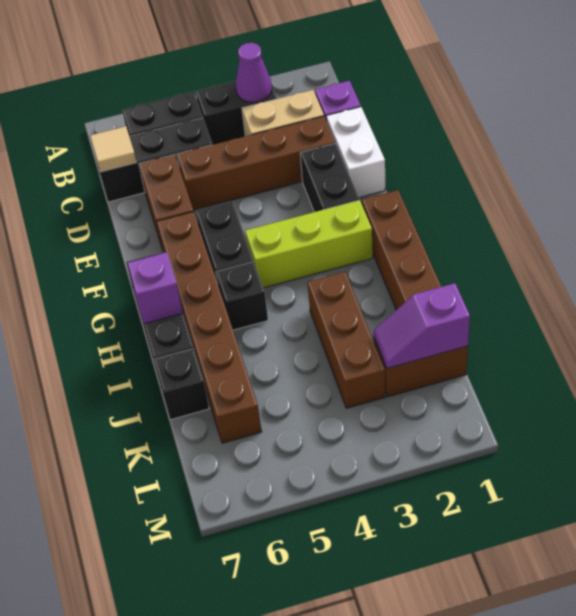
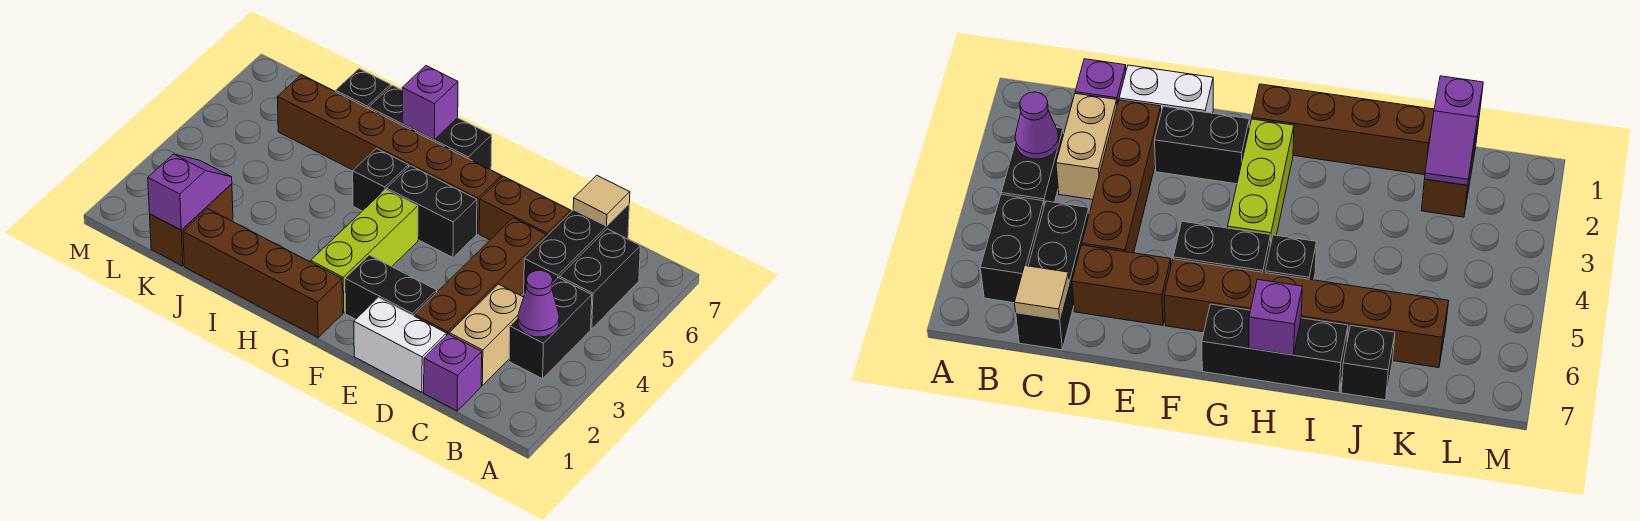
brown 1x3 brick [308,272,385,408] -> none

